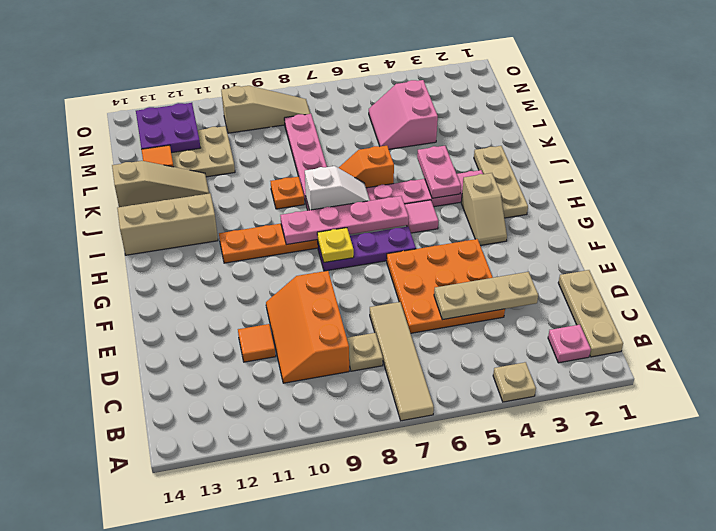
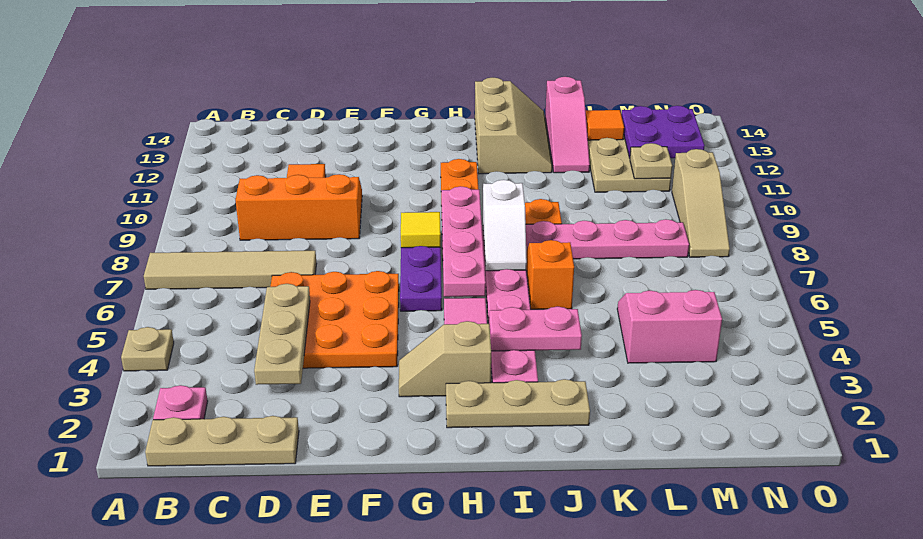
tan 1x1 plate [347,333,383,371] -> tan 1x1 plate moved to [630,143,672,179]
yellow 1x1 plate [317,228,354,262] -> yellow 1x1 tile [401,212,441,248]
tan 1x3 slope [112,161,209,207] -> pink 1x3 slope [545,77,590,173]

